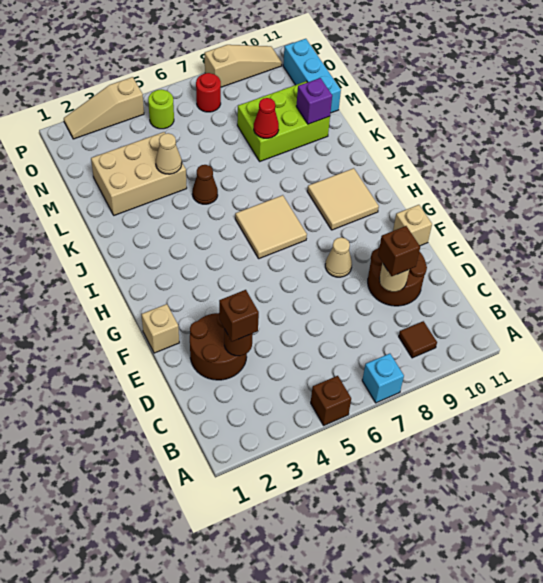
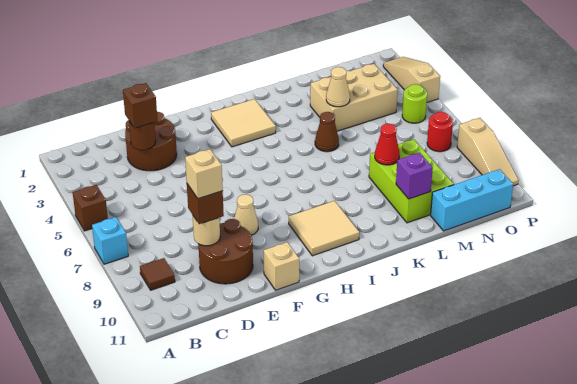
tan 1x1 brick [141,304,179,353] -> tan 1x1 brick moved to [185,149,223,199]
tan 2x2 tile [235,195,307,259] -> tan 2x2 tile moved to [211,99,276,147]
tan 2x3 brick [91,132,187,215] -> tan 2x3 brick turned to [310,64,398,131]

